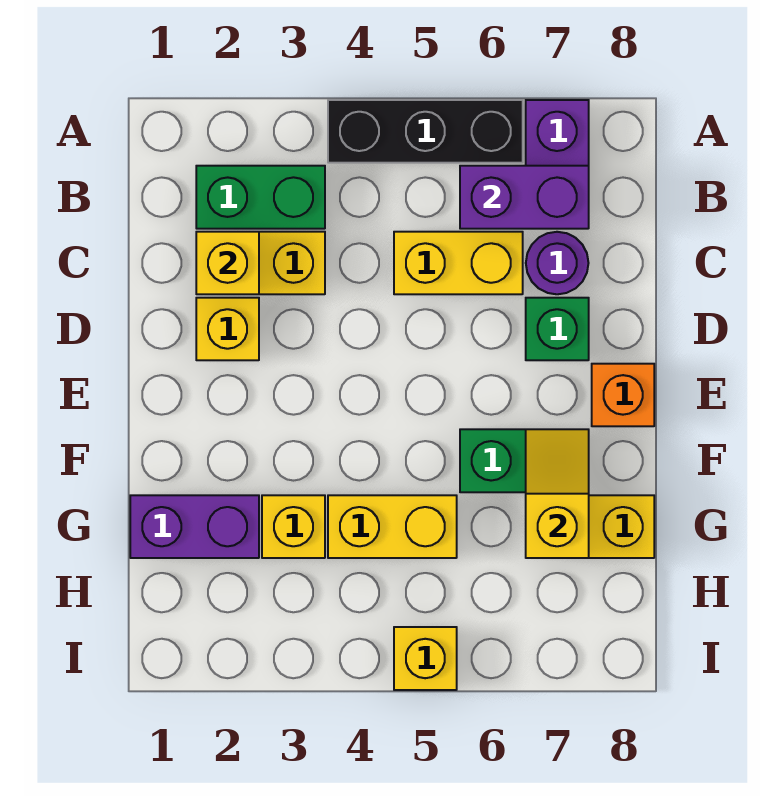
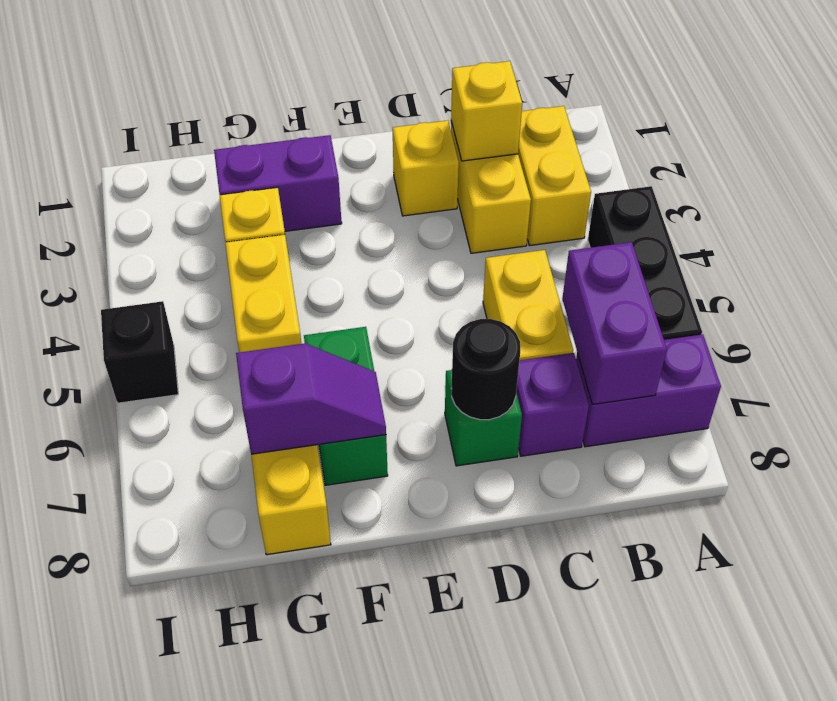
green 1x2 brick [196,166,325,229] -> yellow 1x2 brick [518,106,591,246]
purple 1x1 round brick [526,232,588,294] -> purple 1x1 brick [516,353,589,456]
none -> black 1x1 round brick [451,319,520,420]
orange 1x1 brick [592,364,654,426] -> none
yellow 1x2 slope [526,429,589,558] -> purple 1x2 slope [236,343,386,454]
purple 1x2 brick [130,495,259,558] -> purple 1x2 brick turned to [214,135,342,231]
yellow 1x1 brick [394,627,457,690] -> black 1x1 brick [101,301,178,403]

